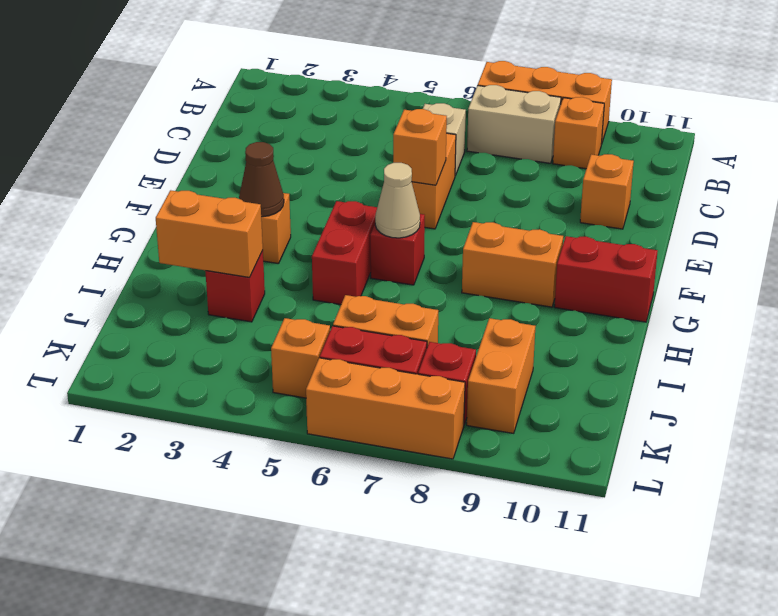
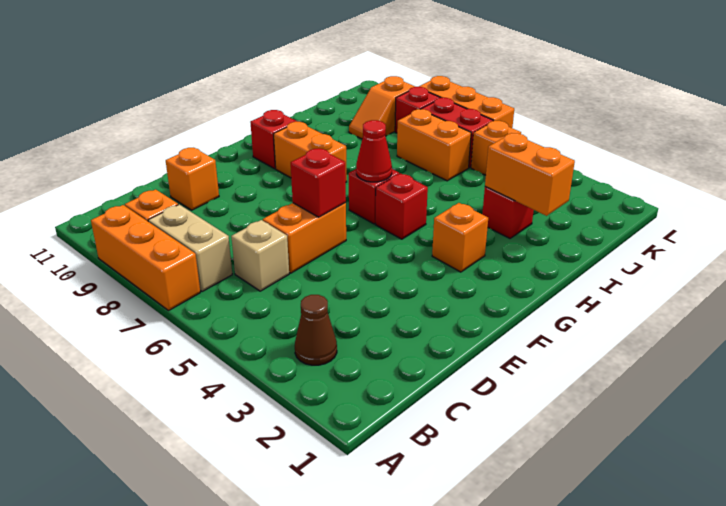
orange 1x1 brick [393,109,447,185] -> red 1x1 brick [291,148,346,217]
brown 1x1 cone [239,142,284,217] -> brown 1x1 cone moved to [295,295,337,365]
red 1x2 brick [312,201,377,305] -> red 1x1 brick [375,173,428,239]
tan 1x1 cone [375,163,420,238] -> red 1x1 cone [356,120,392,182]
red 1x2 brick [554,236,658,322] -> red 1x1 brick [250,110,297,169]
orange 1x2 brick [467,318,535,433] -> orange 1x2 slope [349,76,415,139]

